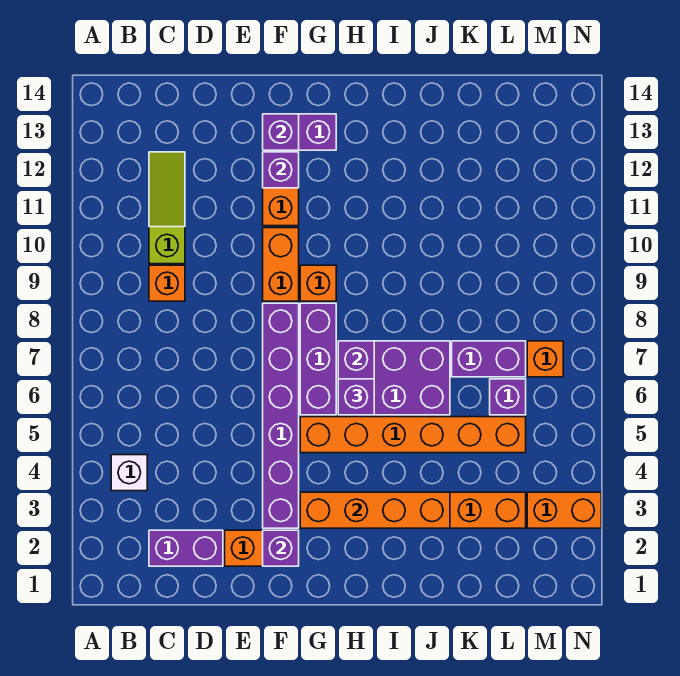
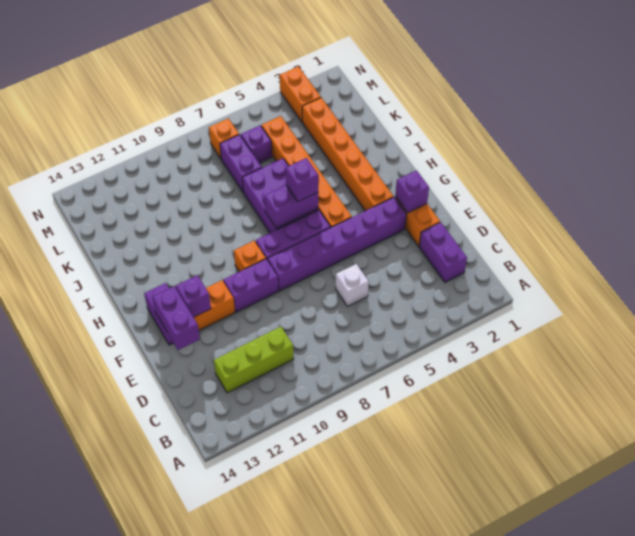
white 1x1 brick [111,455,147,491] -> white 1x1 brick moved to [336,264,369,307]
orange 1x1 brick [149,265,185,301] -> none
lime 1x3 slope [149,152,185,264] -> lime 1x3 brick [214,327,294,393]
orange 1x2 brick [263,228,299,301] -> purple 1x2 brick [223,259,279,312]
purple 1x1 brick [263,114,299,150] -> purple 1x2 brick [153,286,200,350]
orange 1x4 brick [300,492,450,528] -> none

